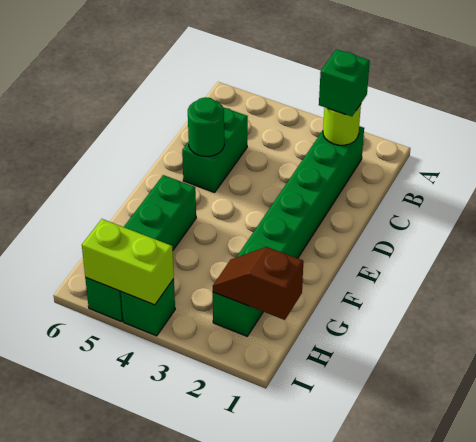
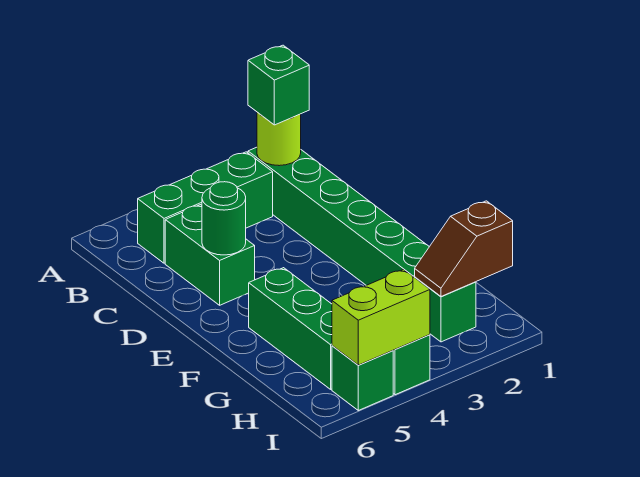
none -> green 1x3 brick [138,152,273,263]

